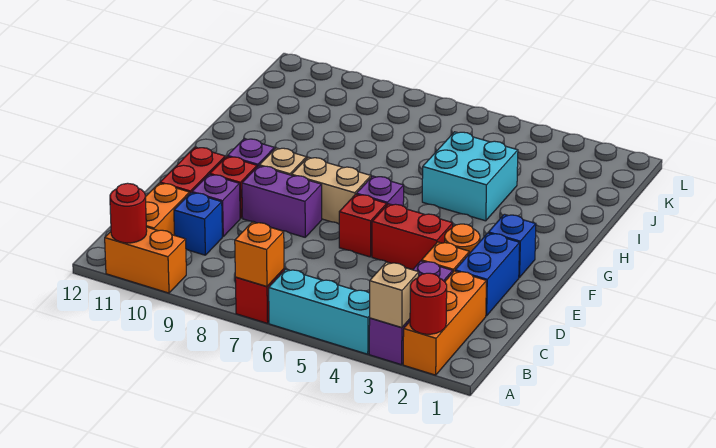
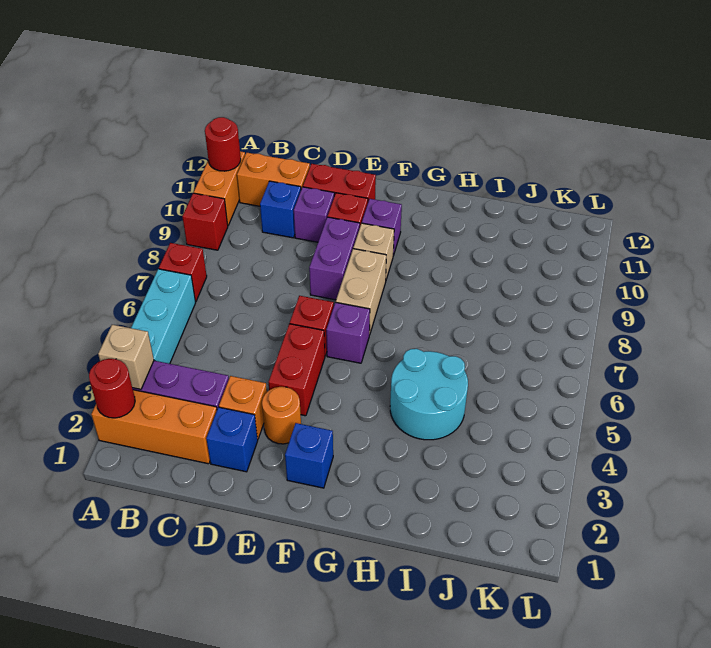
orange 1x1 brick [235,222,284,286] -> none
none -> red 1x1 brick [182,193,228,250]
blue 1x2 brick [455,233,520,316] -> blue 1x1 brick [206,407,258,472]
cyan 2x2 brick [422,132,518,221] -> cyan 2x2 round brick [390,349,468,440]

